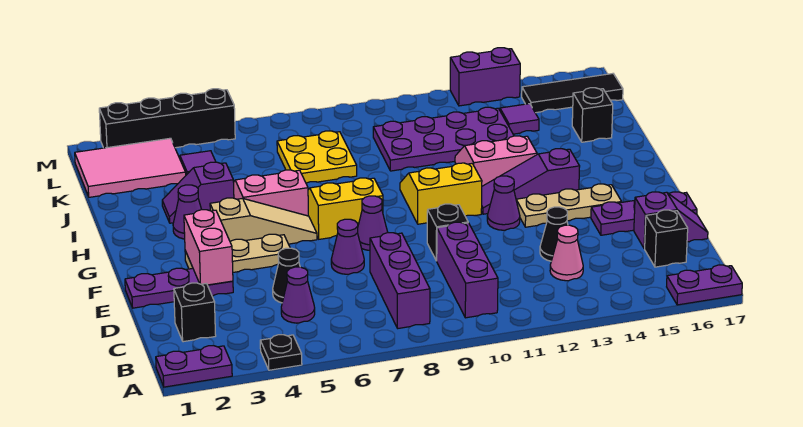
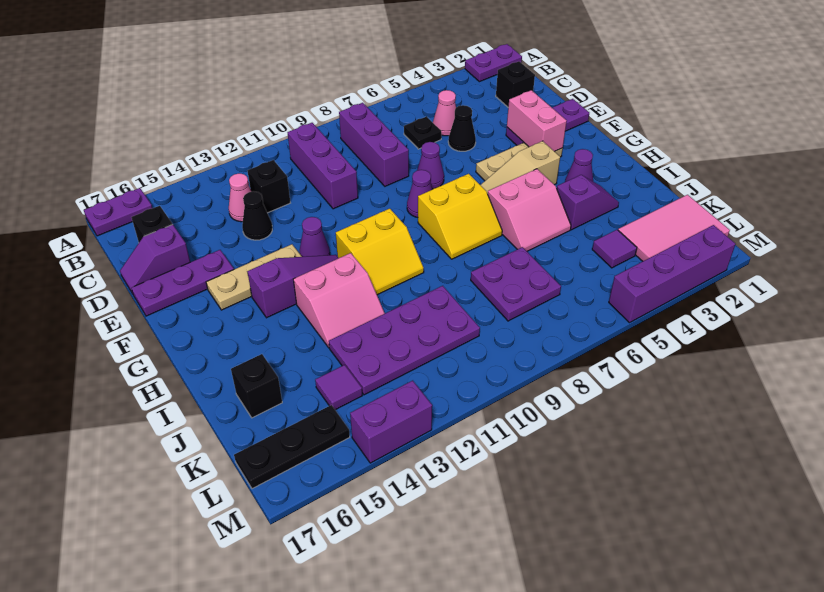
black 1x1 plate [260,334,302,370] -> black 1x1 plate moved to [404,117,441,149]
purple 1x1 cone [281,267,315,323] -> pink 1x1 cone [433,90,456,136]
black 1x1 brick [427,204,468,261] -> black 1x1 brick moved to [247,160,290,213]
yellow 2x2 plate [277,131,357,183] -> purple 2x2 plate [471,247,561,321]
black 1x3 tile [522,74,623,113] -> black 1x3 plate [234,405,350,489]
black 1x4 brick [99,89,235,148] -> purple 1x4 brick [609,225,736,323]

